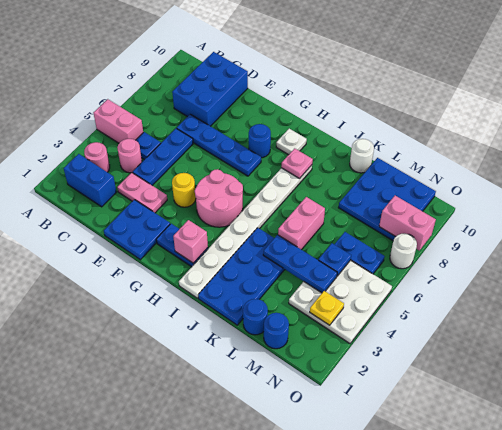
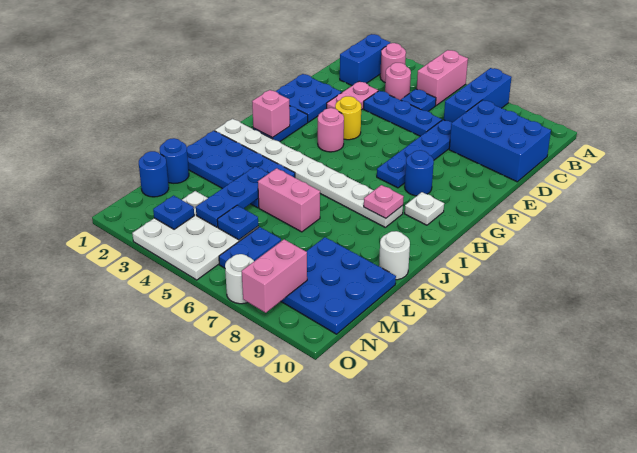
none -> blue 1x3 brick [444,68,512,122]
pink 2x2 round brick [195,169,243,227] -> pink 1x1 round brick [318,108,344,152]
yellow 1x1 plate [310,291,344,325] -> blue 1x1 plate [153,196,194,229]

